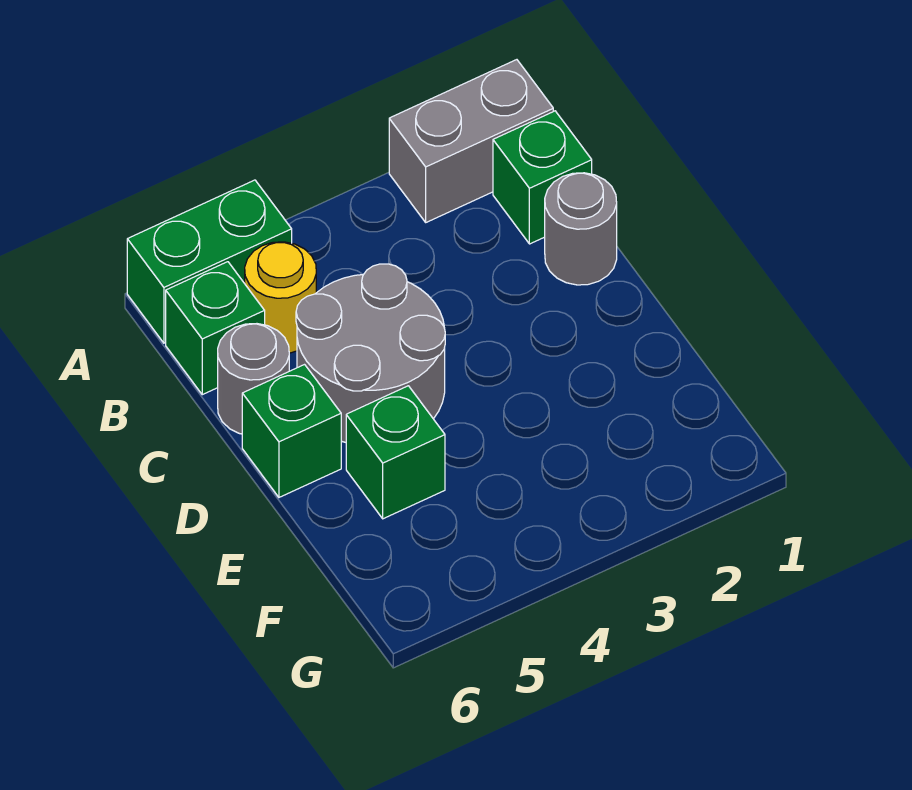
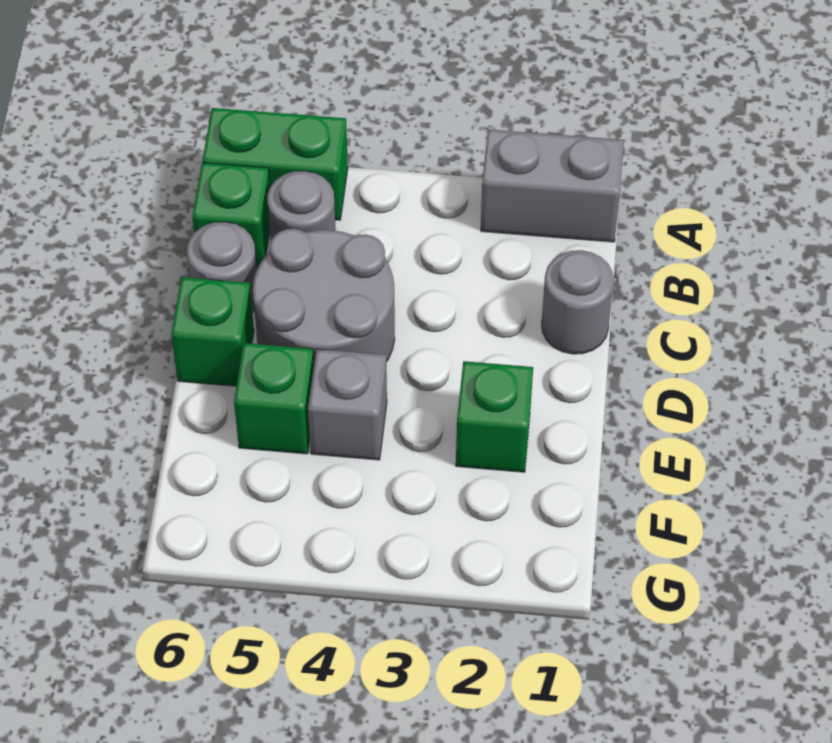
green 1x1 brick [493,111,592,244] -> green 1x1 brick moved to [456,361,533,472]
yellow 1x1 round brick [245,242,316,353] -> grey 1x1 round brick [267,171,336,240]
none -> grey 1x1 brick [308,349,387,460]

